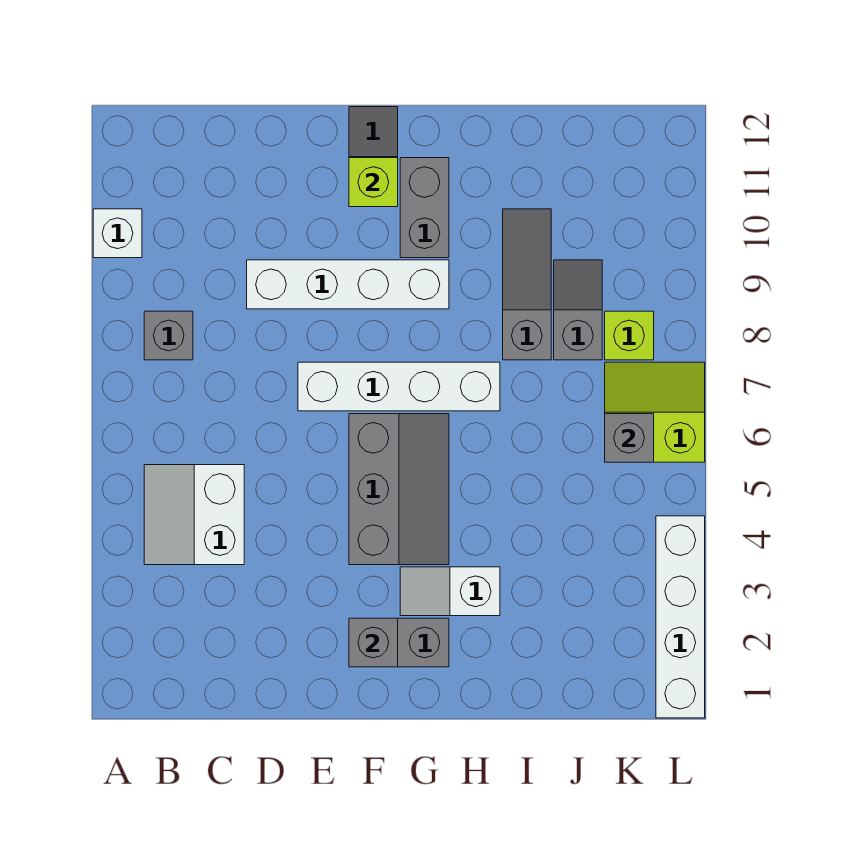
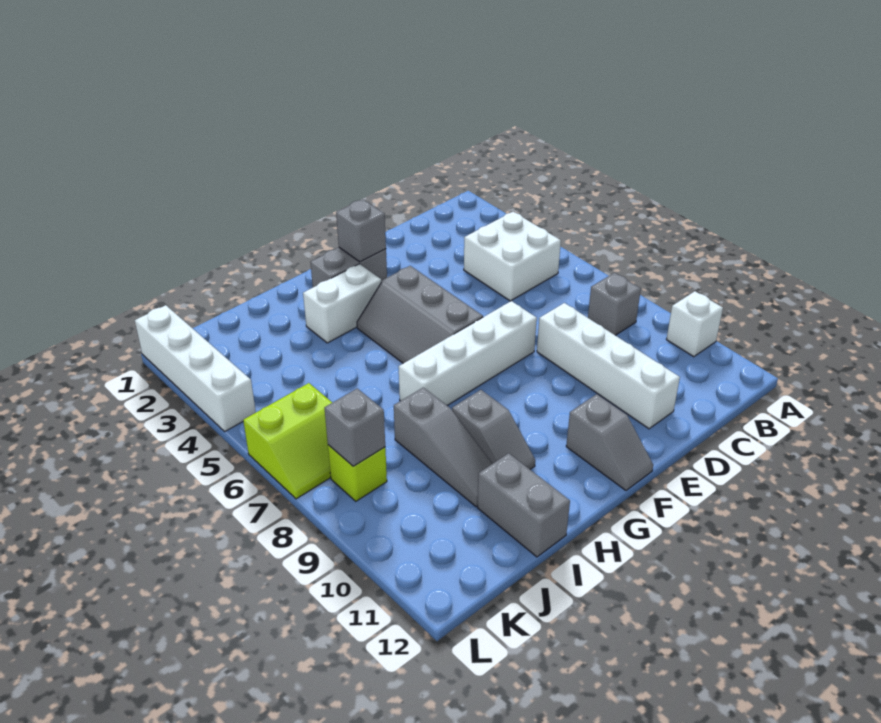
white 2x2 slope [144,465,244,565] -> white 2x2 brick [464,212,561,301]
white 1x4 brick [247,260,449,309] -> white 1x4 brick turned to [537,303,680,429]
lime 1x1 brick [349,158,398,207] -> none
white 1x2 slope [400,567,500,616] -> white 1x2 brick [303,264,381,343]
grey 1x2 brick [400,158,449,258] -> grey 1x2 brick moved to [478,453,570,557]
grey 1x2 slope [554,260,602,360] -> grey 1x2 slope moved to [452,390,535,469]
grey 1x1 brick [605,414,654,462] -> grey 1x1 brick moved to [324,388,385,466]

